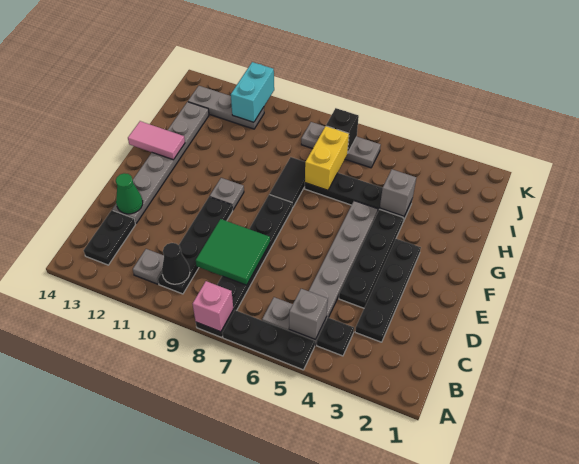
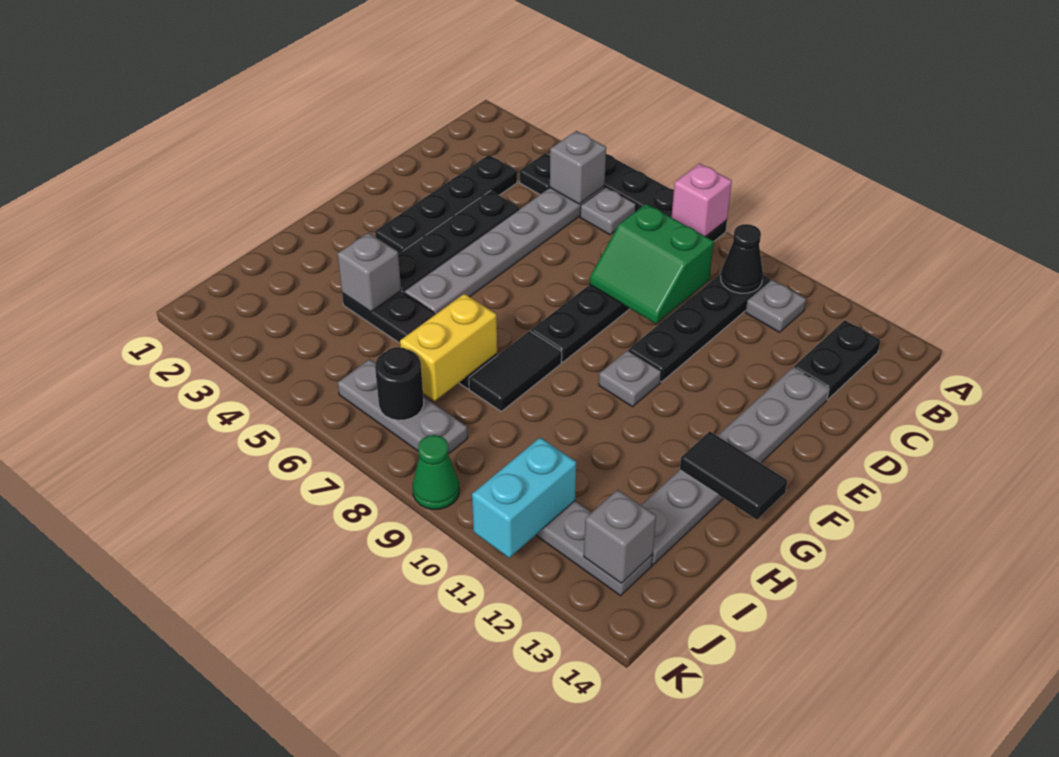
green 2x2 tile [196,219,270,285] -> green 2x2 slope [590,204,714,324]
green 1x1 cone [116,173,143,214] -> green 1x1 cone moved to [413,435,459,509]
pink 1x2 tile [128,121,185,160] -> black 1x2 tile [680,431,787,520]
black 1x1 brick [326,108,359,152] -> black 1x1 round brick [375,347,424,420]
none -> grey 1x1 brick [584,490,656,583]

